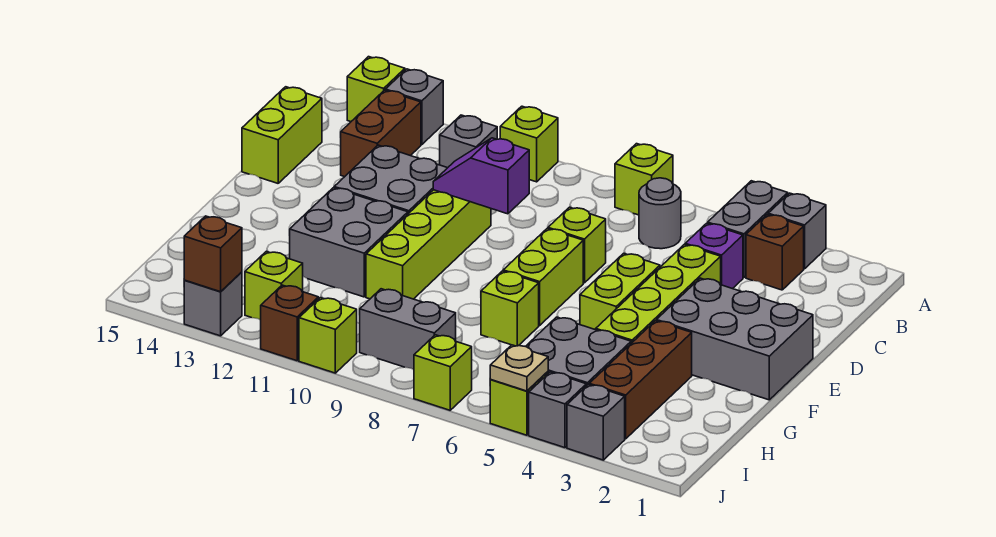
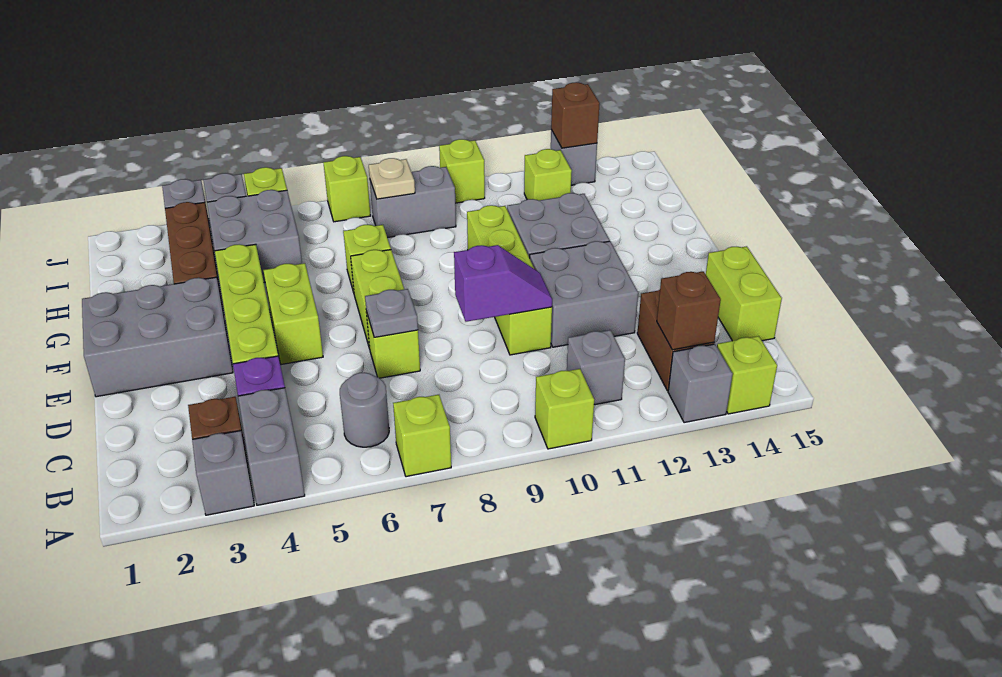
none -> grey 1x1 plate [365,289,418,337]
tan 1x1 plate [490,345,548,391] -> tan 1x1 plate moved to [369,158,415,199]
brown 1x1 brick [261,285,319,361] -> brown 1x1 brick moved to [657,271,721,350]

